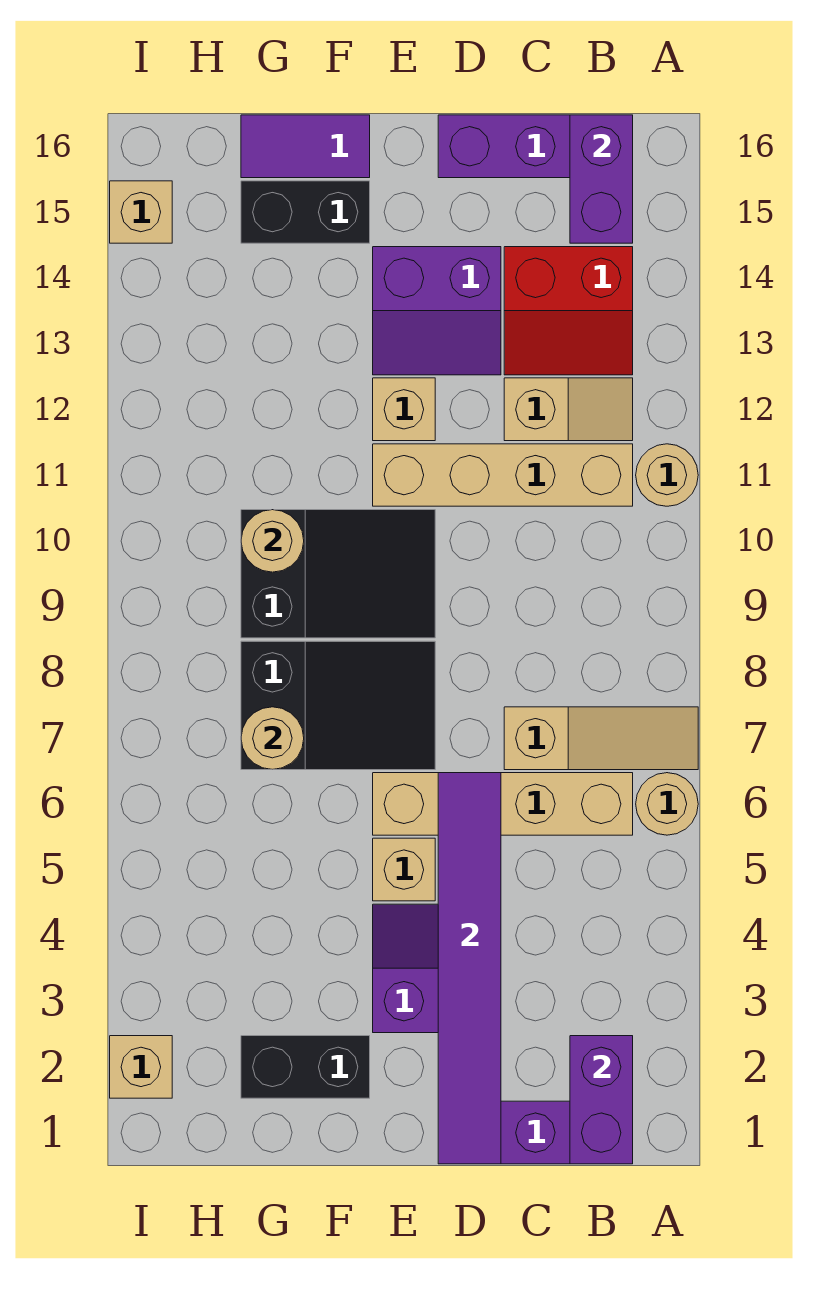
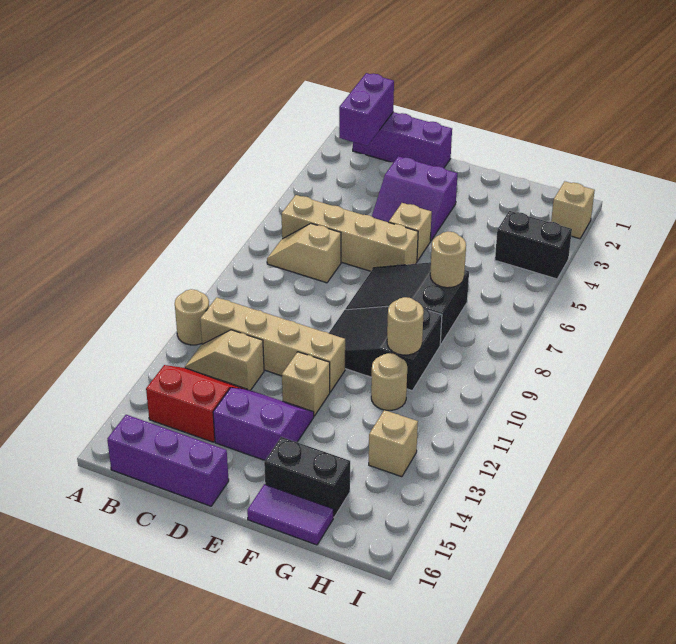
tan 1x1 round brick [636,773,698,835] -> tan 1x1 round brick moved to [371,353,407,410]
tan 1x3 slope [504,707,698,770] -> tan 1x2 slope [267,224,341,283]
purple 1x2 brick [570,115,633,243] -> none
purple 1x6 tile [438,773,501,1164] -> none
black 1x2 brick [241,1036,370,1098] -> black 1x2 brick moved to [495,211,572,279]
tan 1x1 brick [110,181,172,243] -> tan 1x1 brick moved to [369,410,418,477]

